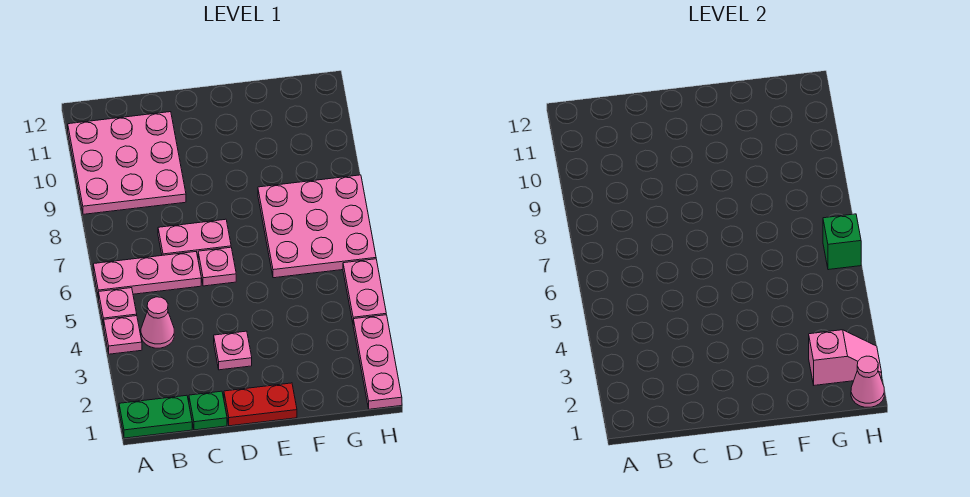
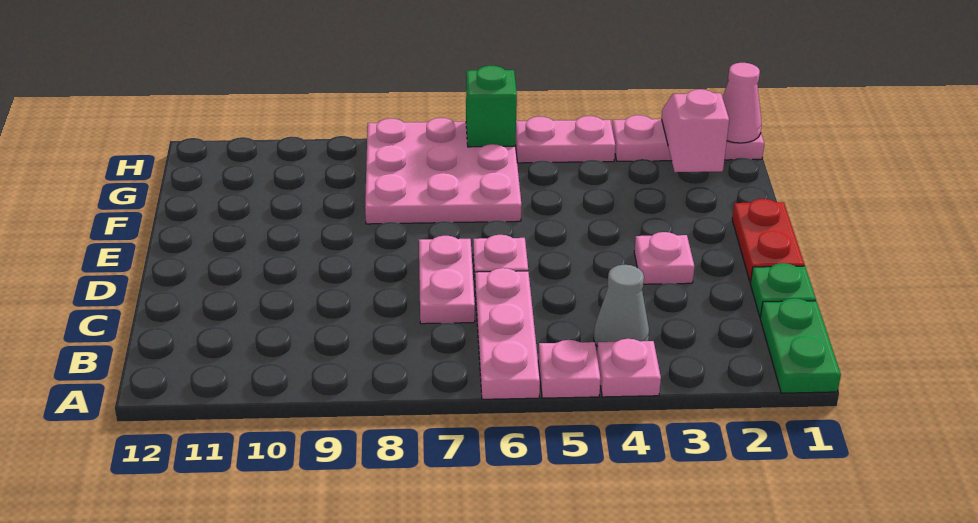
pink 3x3 plate [68,112,186,214] -> none
pink 1x1 cone [141,297,174,348] -> grey 1x1 cone [594,265,649,346]

